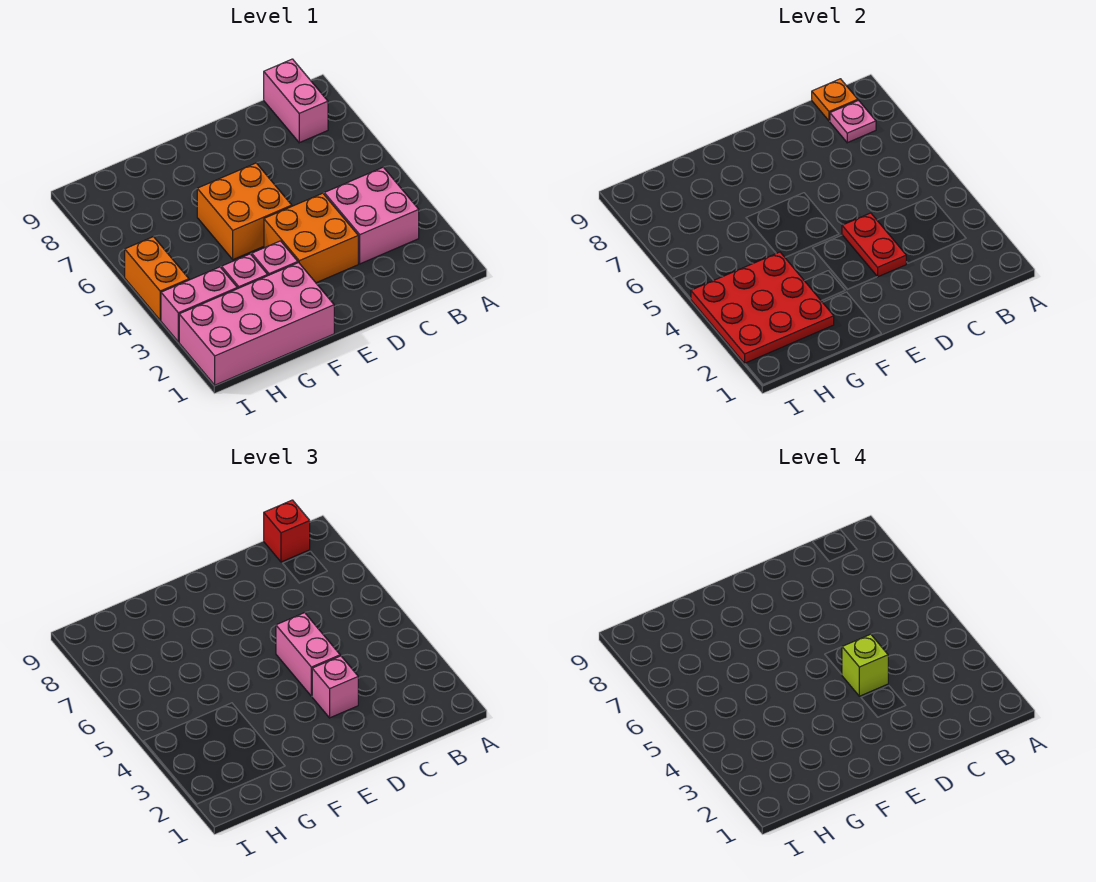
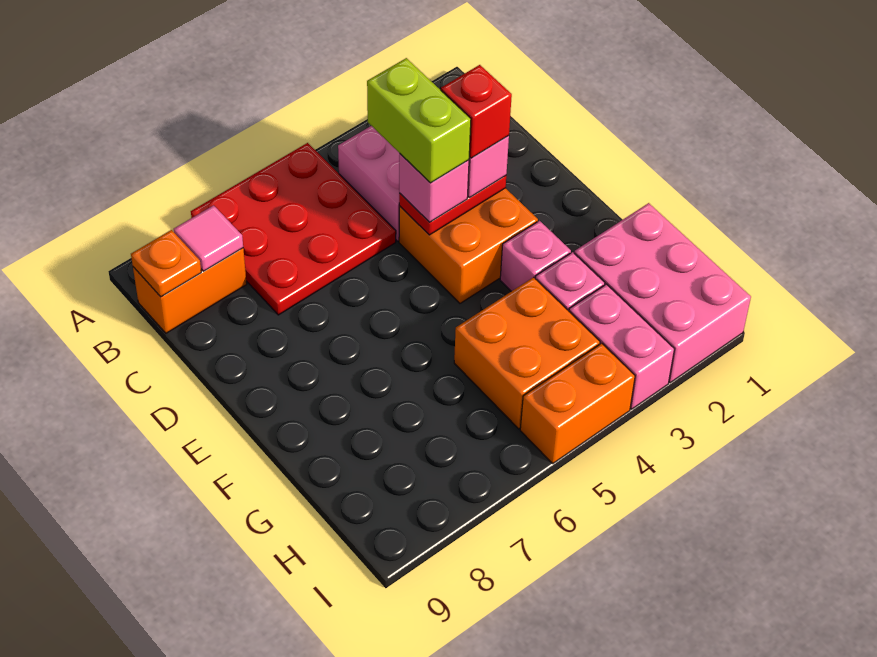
pink 1x2 brick [264,59,328,143] -> orange 1x2 brick [133,248,247,333]
pink 1x1 plate [830,101,876,143] -> pink 1x1 tile [174,205,243,271]
red 1x1 brick [264,500,310,562] -> red 1x1 brick moved to [441,65,512,158]
pink 1x2 brick [276,613,340,696] -> pink 1x1 brick [399,154,469,222]
lime 1x1 brick [842,634,888,696] -> lime 1x2 brick [367,58,471,183]
orange 2x2 brick [197,163,292,259] -> orange 2x2 brick moved to [454,277,600,429]
pink 2x4 brick [179,263,334,385] -> pink 2x3 brick [574,203,751,383]
red 3x3 plate [691,252,834,363] -> red 3x3 plate moved to [191,143,396,315]

